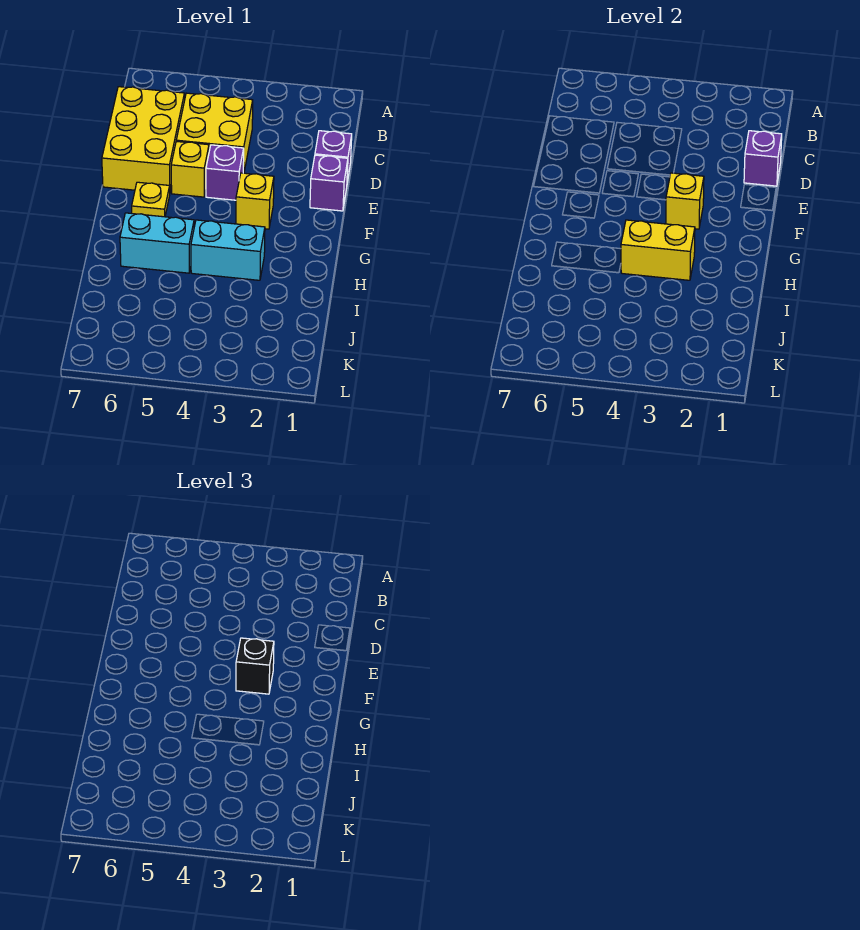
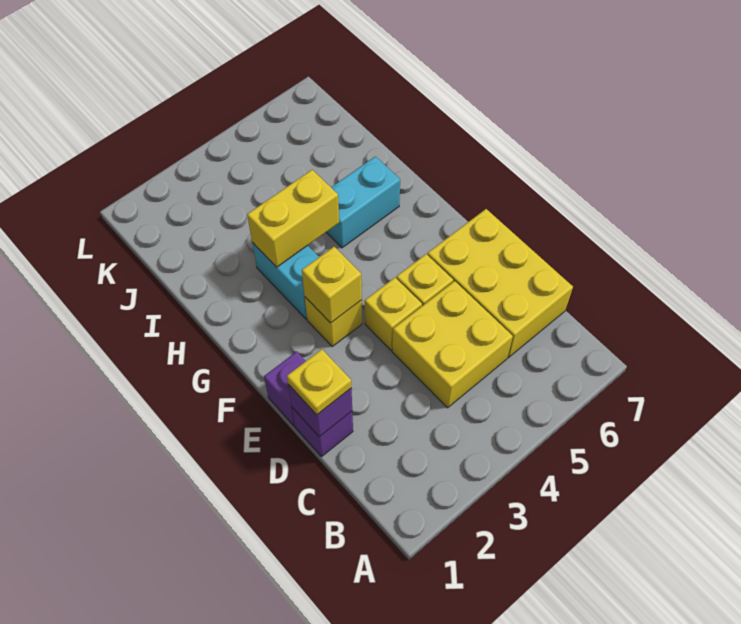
purple 1x1 brick [206,145,244,200] -> yellow 1x1 brick [365,278,422,350]
black 1x1 brick [236,638,274,694] -> none
yellow 1x1 plate [132,182,170,217] -> yellow 1x1 plate moved to [287,349,351,415]
cyan 1x2 brick [191,220,265,280] -> cyan 1x2 brick turned to [252,243,319,319]

